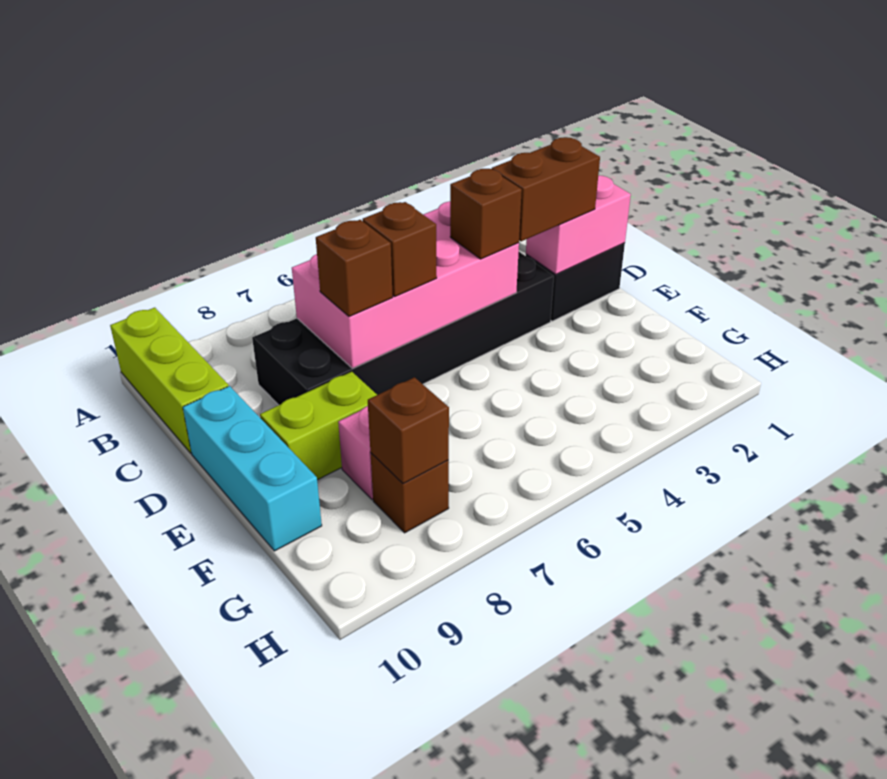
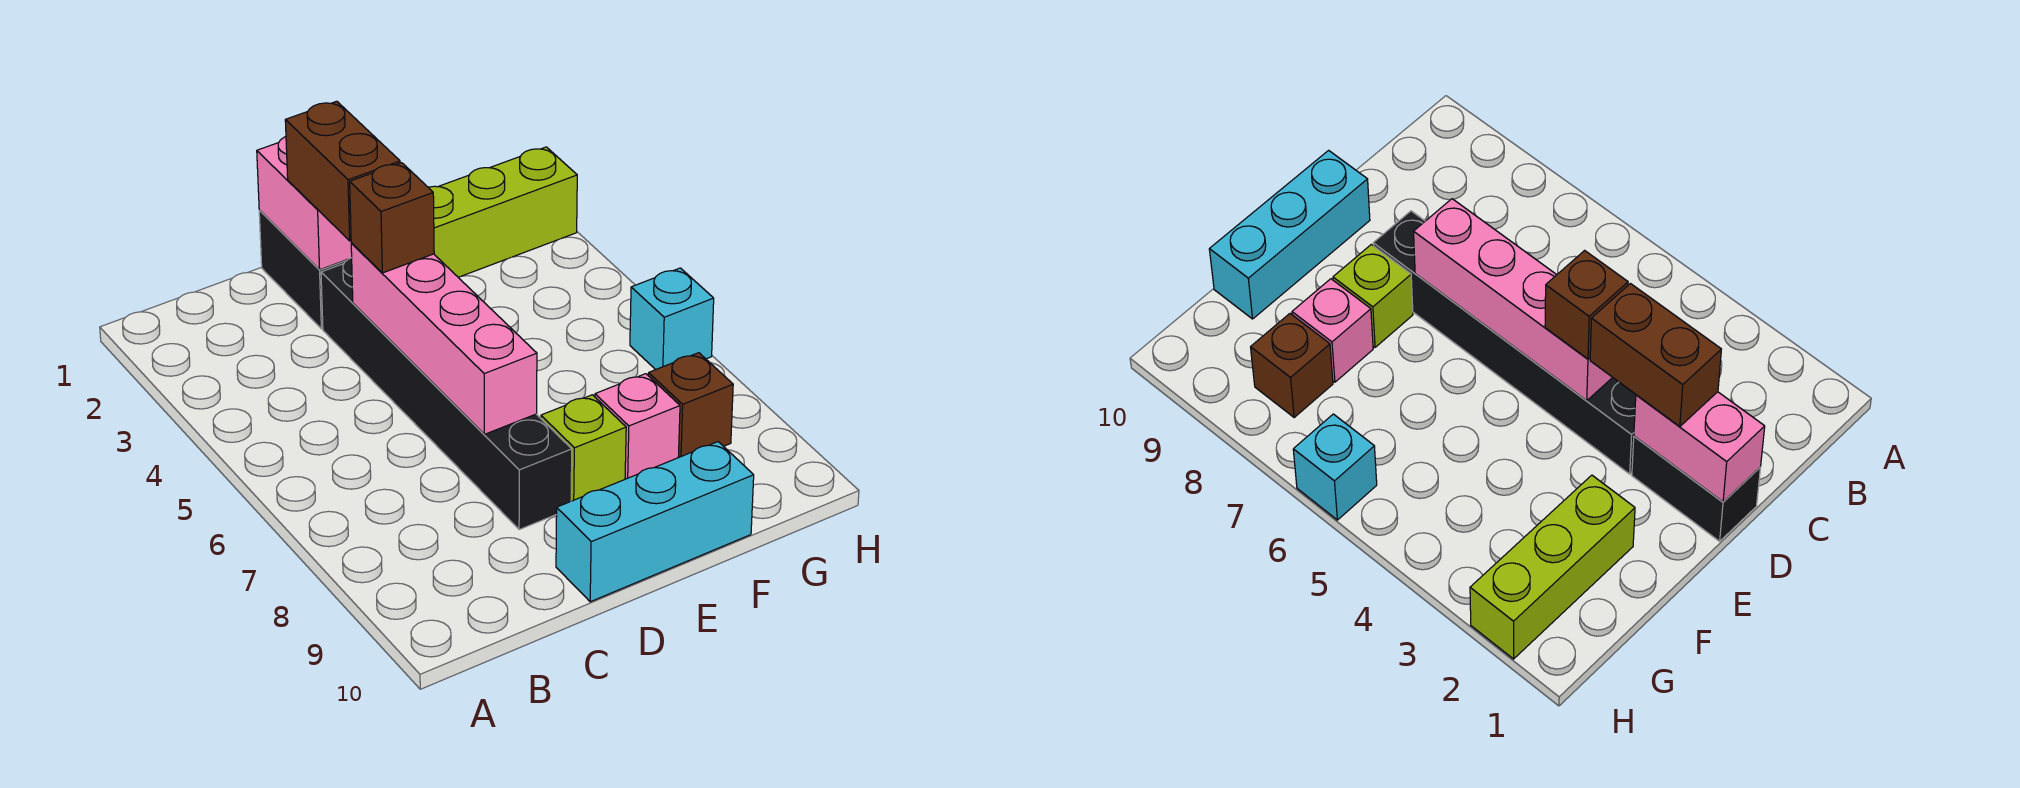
lime 1x3 brick [110,308,229,453] -> lime 1x3 brick moved to [428,147,577,277]
black 2x6 brick [252,252,554,405] -> black 1x6 brick [321,258,572,530]
pink 2x4 brick [292,201,519,368] -> pink 1x4 brick [351,243,537,434]
brown 1x1 brick [363,202,437,296] -> none
brown 1x1 brick [316,220,393,317] -> none
lime 1x2 brick [260,372,377,480] -> lime 1x1 brick [541,395,626,501]
brown 1x1 brick [368,377,449,484] -> none
none -> cyan 1x1 brick [630,268,714,370]

